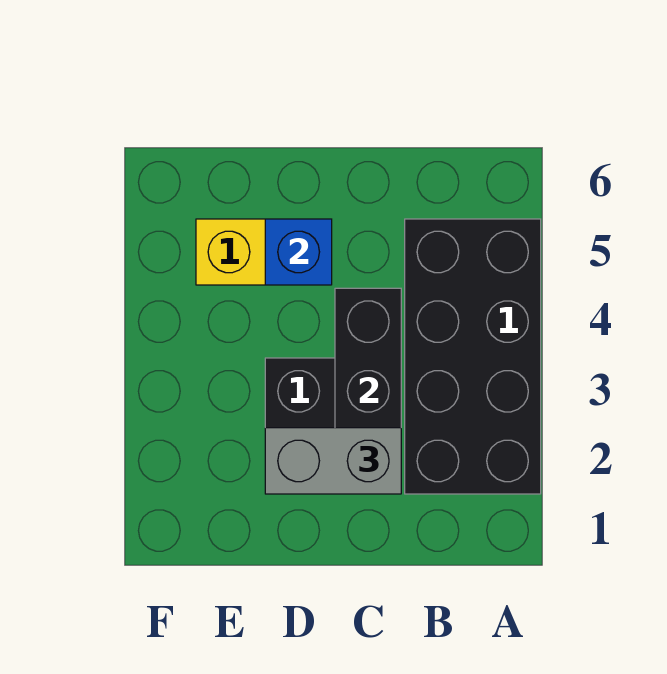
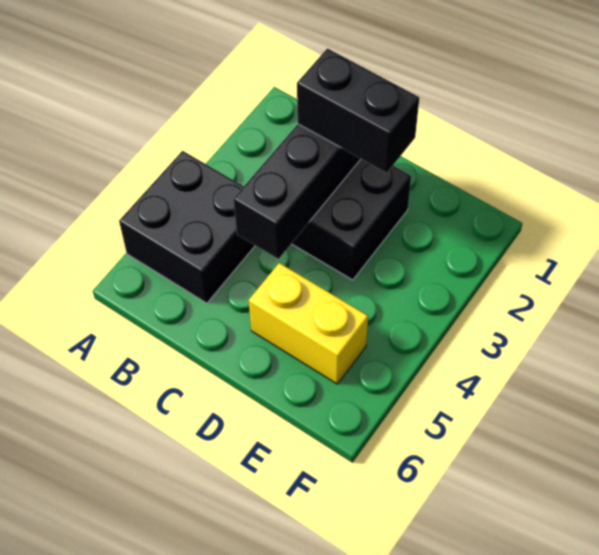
black 2x4 brick [405,219,541,494] -> black 2x2 brick [119,151,255,303]
grey 1x2 brick [265,428,401,494] -> black 1x2 brick [297,48,419,173]
blue 1x1 brick [265,219,332,285] -> none

